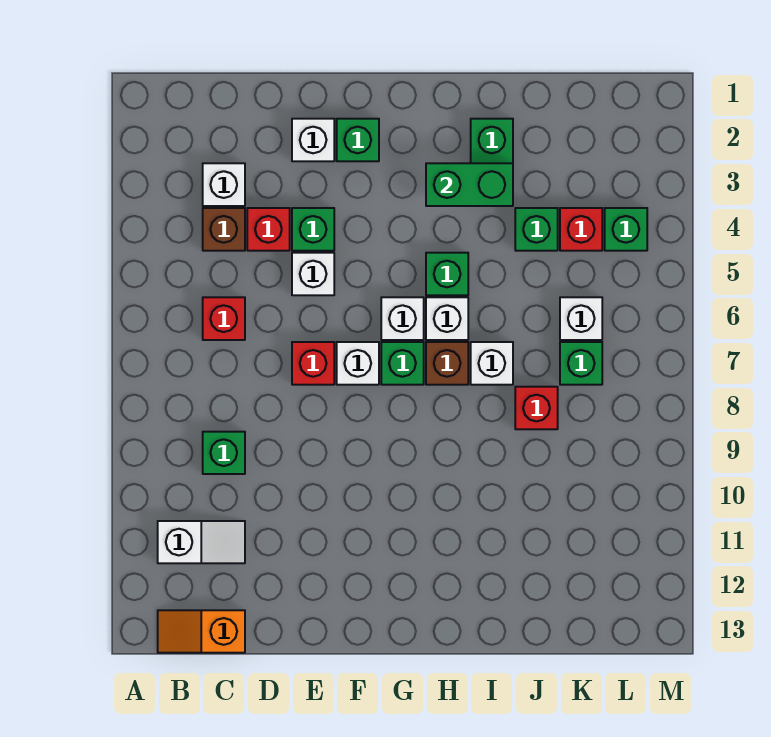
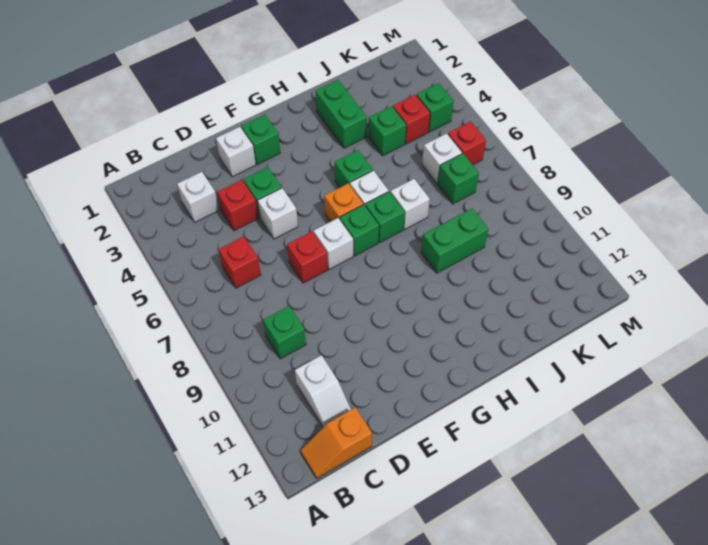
white 1x2 slope [158,521,245,563] -> white 1x2 slope turned to [295,355,351,427]
brown 1x1 brick [203,208,245,251] -> none
white 1x1 brick [381,297,424,340] -> orange 1x1 brick [324,183,363,222]
green 1x2 brick [426,163,513,206] -> green 1x2 brick moved to [421,209,489,273]
brown 1x1 brick [426,342,468,385] -> green 1x1 brick [365,192,405,242]
red 1x1 brick [515,387,558,429] -> red 1x1 brick moved to [448,121,486,165]

